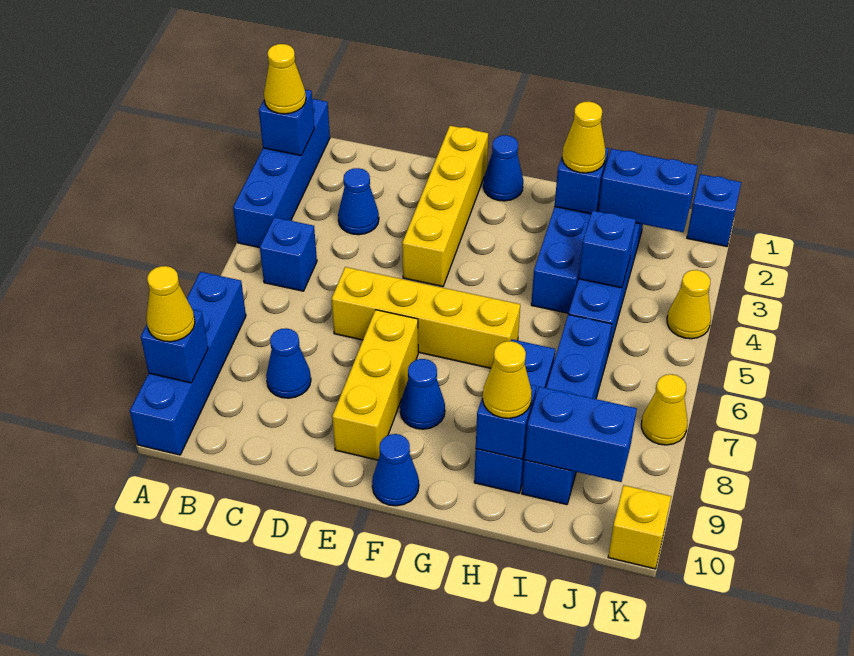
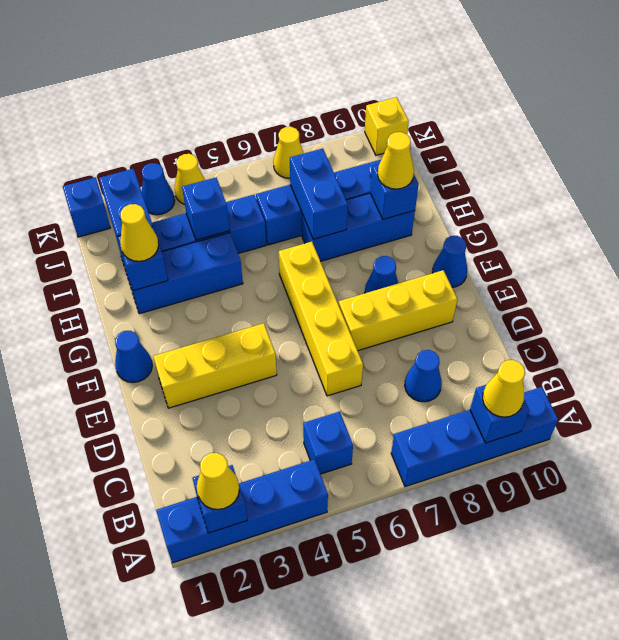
blue 1x1 cone [338,168,379,235] -> blue 1x1 cone moved to [142,163,175,215]
yellow 1x4 brick [402,126,488,287] -> yellow 1x3 brick [153,323,277,408]
blue 1x2 brick [525,387,637,482] -> blue 1x2 brick moved to [290,148,348,239]

